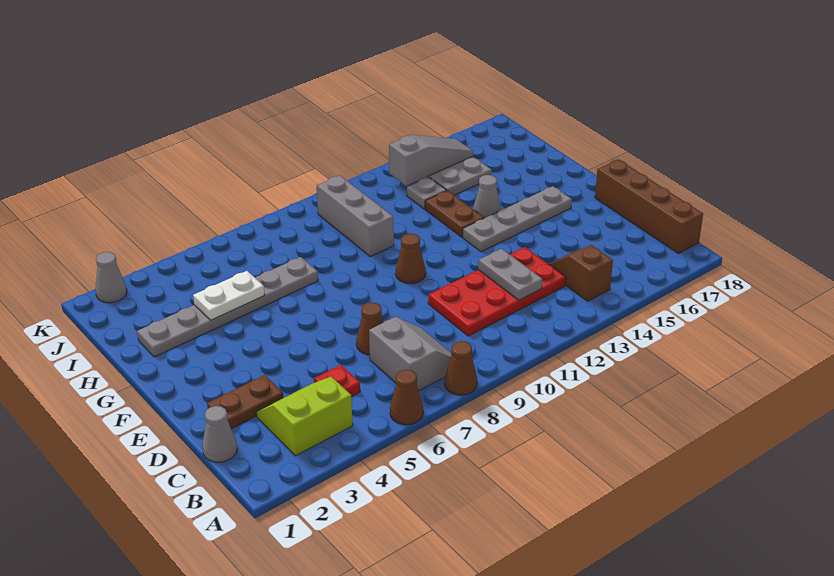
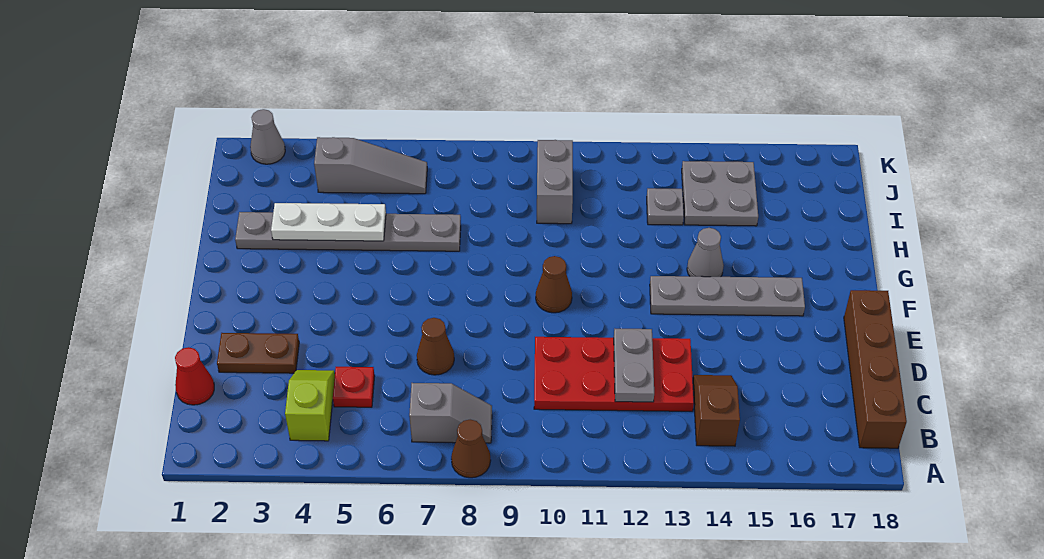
brown 1x1 cone [390,370,423,425] -> none
lime 2x2 slope [256,377,353,456] -> lime 1x2 slope [285,370,335,441]
grey 2x2 slope [369,317,451,391] -> grey 1x2 slope [409,383,492,443]
grey 1x1 cone [202,406,237,462] -> red 1x1 cone [175,347,214,405]
brown 1x2 plate [425,191,484,237] -> none
white 1x2 plate [193,271,265,320] -> white 1x3 plate [271,203,386,241]
grey 1x3 brick [317,175,394,256] -> grey 1x2 brick [537,140,573,224]
grey 1x3 slope [389,135,473,186] -> grey 1x3 slope moved to [314,137,427,194]

